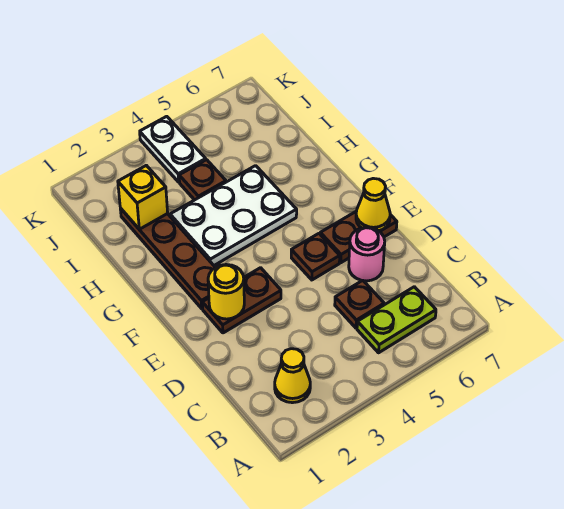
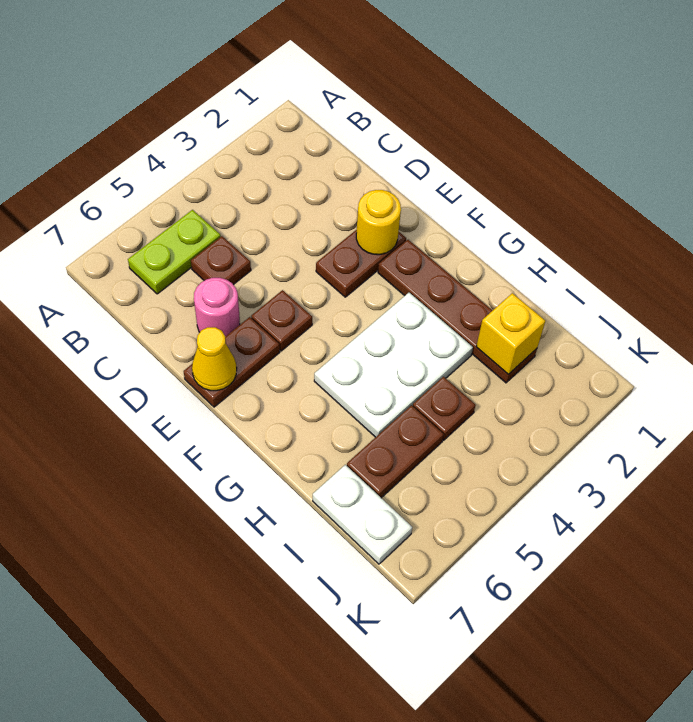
yellow 1x1 cone [275,349,310,403] -> none
none -> brown 1x2 plate [347,405,444,498]
white 1x2 plate [140,116,206,182] -> white 1x2 plate moved to [313,465,412,564]

